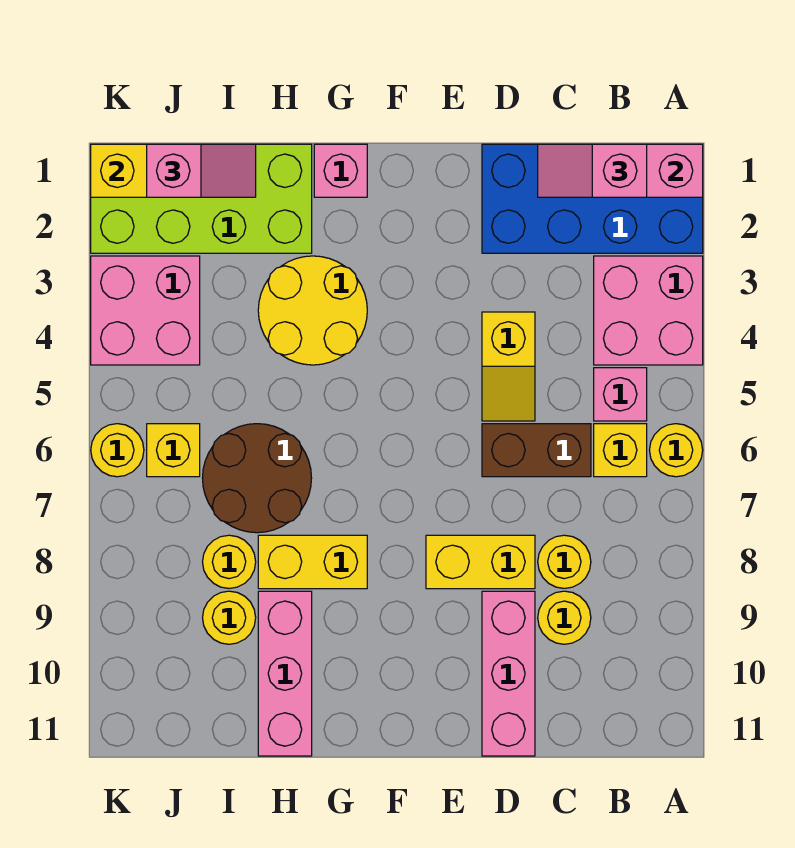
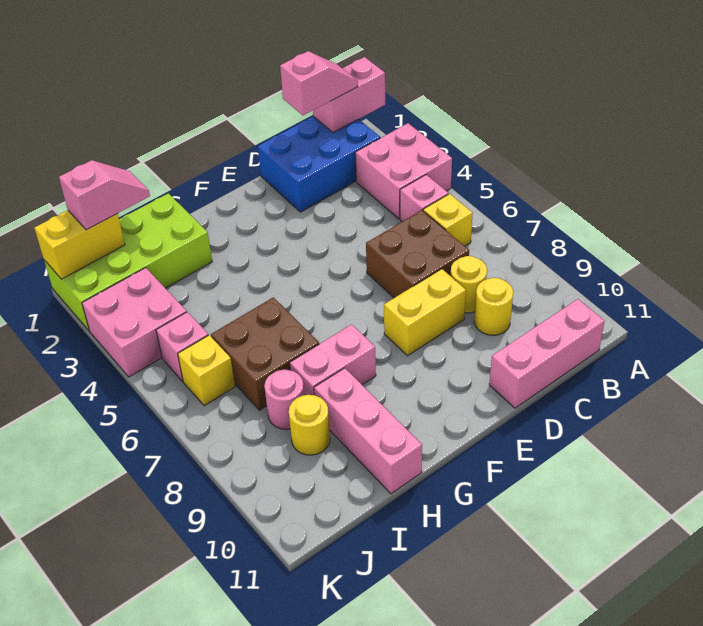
blue 2x4 brick [482,144,703,253] -> blue 2x3 brick [258,116,380,212]
yellow 1x1 round brick [650,424,703,477] -> none
pink 1x2 slope [538,144,647,197] -> pink 1x2 slope turned to [280,51,358,115]
brown 1x2 brick [482,424,591,477] -> brown 2x2 brick [366,210,469,298]
yellow 1x2 slope [482,312,535,421] -> none
pink 1x3 brick [482,591,535,756] -> pink 1x3 brick turned to [489,299,605,408]
pink 1x1 brick [314,144,367,197] -> pink 1x1 brick moved to [156,312,208,381]
yellow 2x2 round brick [258,256,367,365] -> none
yellow 1x2 brick [258,535,367,589] -> pink 1x2 brick [290,324,376,395]
brown 2x2 round brick [203,424,312,533] -> brown 2x2 brick [211,297,319,410]
yellow 1x1 round brick [203,535,256,588] -> pink 1x1 round brick [264,370,304,429]
yellow 1x1 round brick [91,424,144,477] -> none

